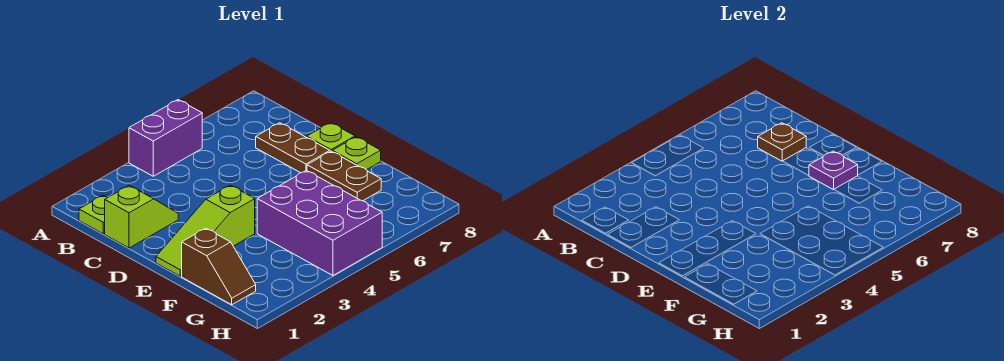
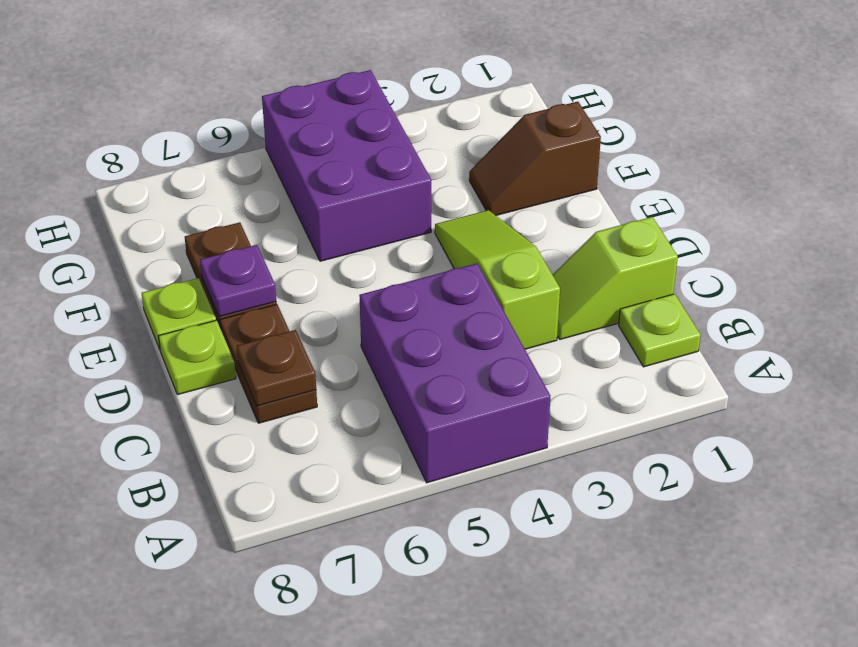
purple 1x2 brick [129,100,202,176] -> purple 2x3 brick [359,264,550,483]
lime 1x3 slope [156,185,255,276] -> lime 1x3 slope turned to [435,210,560,349]
brown 1x2 slope [182,228,256,305] -> brown 1x2 slope turned to [469,102,601,215]

